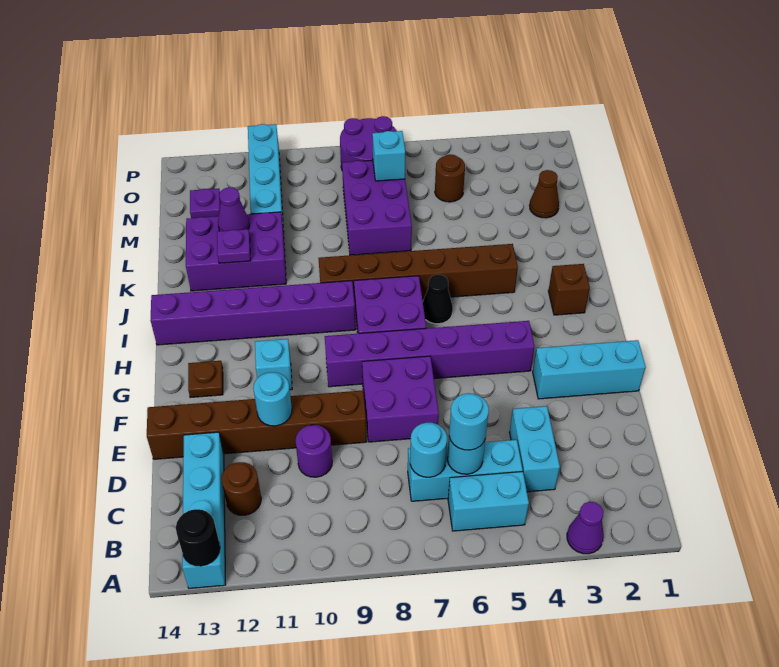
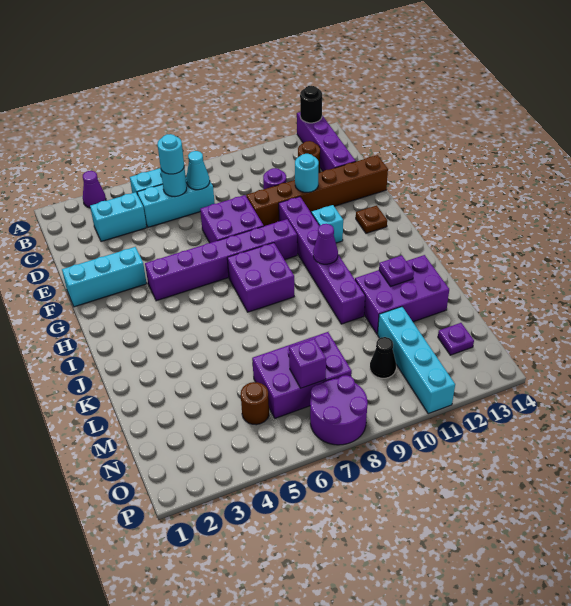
cyan 1x4 brick [182,432,226,588] -> purple 1x4 brick [297,112,356,171]
cyan 1x2 brick [510,406,560,492] -> cyan 1x2 brick turned to [90,192,147,242]
cyan 1x1 round brick [410,423,447,477] -> cyan 1x1 cone [186,151,210,190]
brown 1x1 brick [548,264,590,315] -> none
black 1x1 cone [423,274,453,324] -> black 1x1 cone moved to [370,337,396,378]
purple 1x6 brick [151,281,356,345] -> purple 1x6 brick turned to [279,197,365,324]
brown 1x6 brick [318,244,518,303] -> none
purple 2x3 brick [342,160,412,255] -> purple 2x3 brick turned to [252,332,352,418]
purple 1x1 cone [218,187,249,231] -> purple 1x1 cone moved to [313,224,338,264]
brown 1x1 cone [529,170,559,218] -> none
cyan 1x1 brick [372,131,405,181] -> purple 1x1 brick [289,338,326,388]

